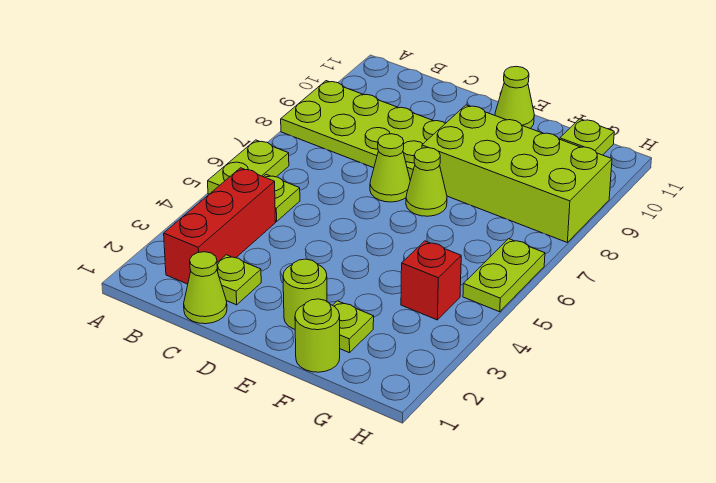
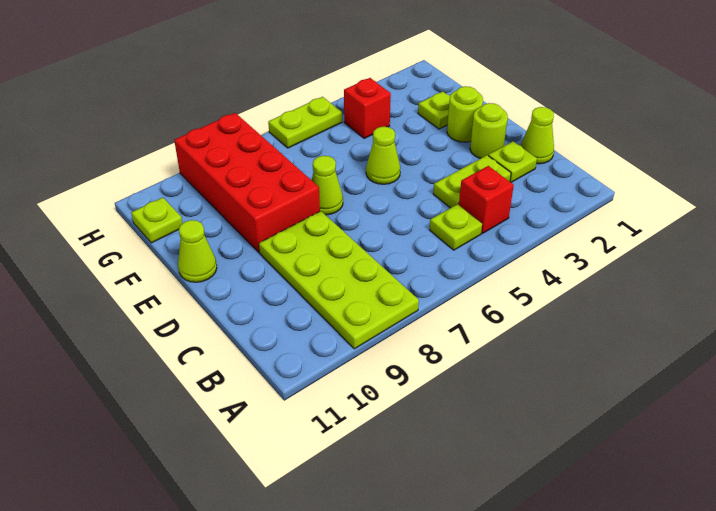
lime 1x2 plate [208,140,289,194] -> lime 1x2 plate moved to [433,155,511,208]
red 1x3 brick [164,168,276,284] -> red 1x1 brick [459,166,514,233]
lime 1x1 cone [370,134,410,202] -> lime 1x1 cone moved to [366,127,400,184]
lime 2x4 brick [422,105,612,242] -> red 2x4 brick [174,113,320,252]
lime 1x1 round brick [295,299,340,372] -> lime 1x1 round brick moved to [470,103,508,159]

